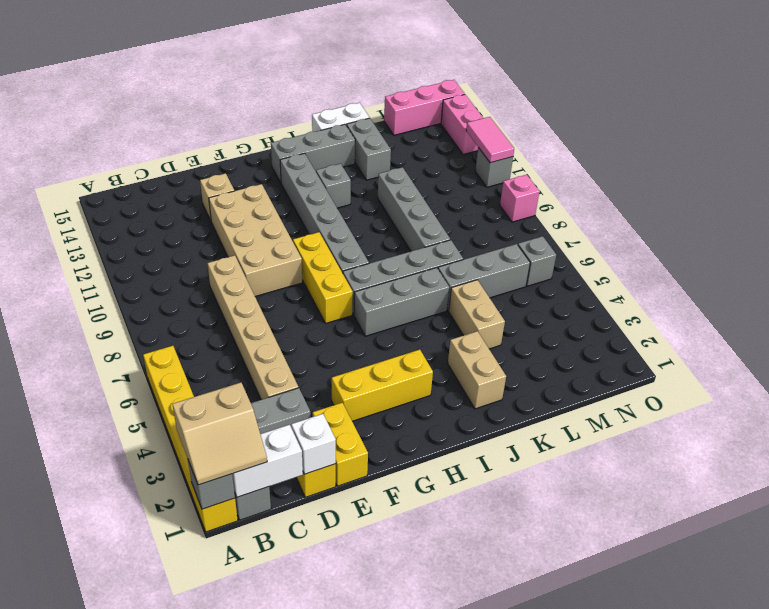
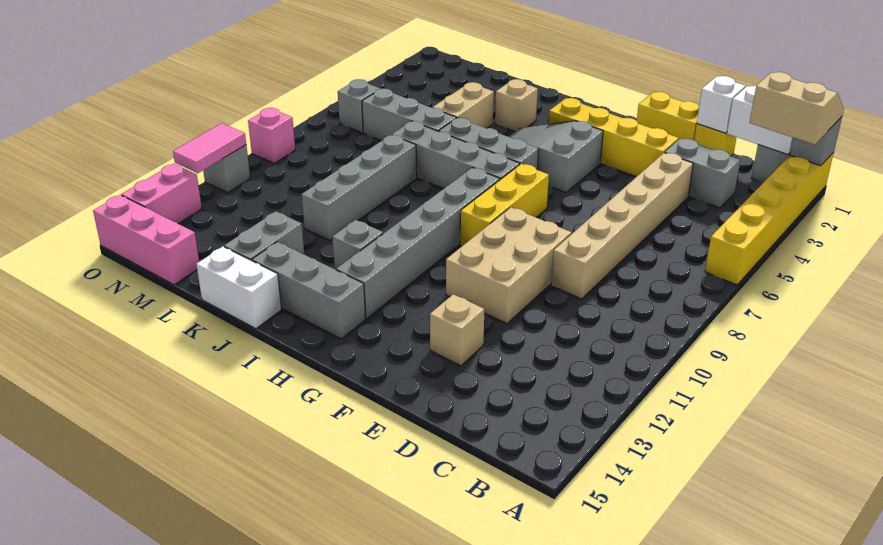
yellow 1x2 brick [313,403,368,486] -> yellow 1x2 brick turned to [637,92,699,140]
tan 2x4 brick [209,184,302,296] -> tan 2x3 brick [446,207,571,324]
yellow 1x3 brick [332,350,433,421] -> yellow 1x4 brick [548,98,679,177]
none -> grey 2x3 slope [509,121,603,193]
tan 1x2 brick [448,331,506,409] -> tan 1x1 brick [495,79,538,132]

